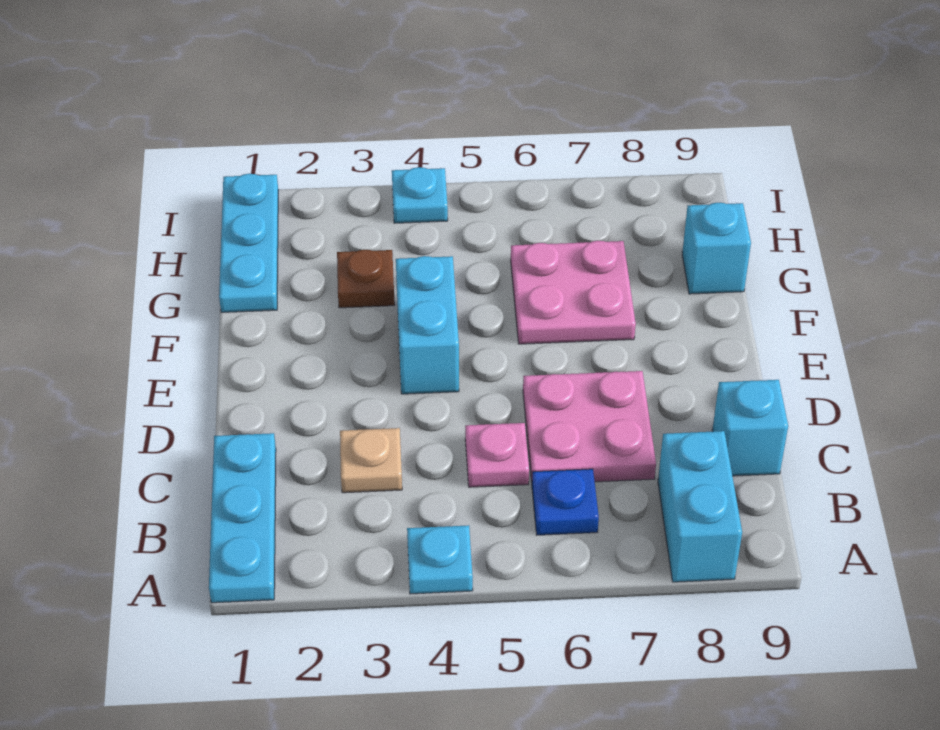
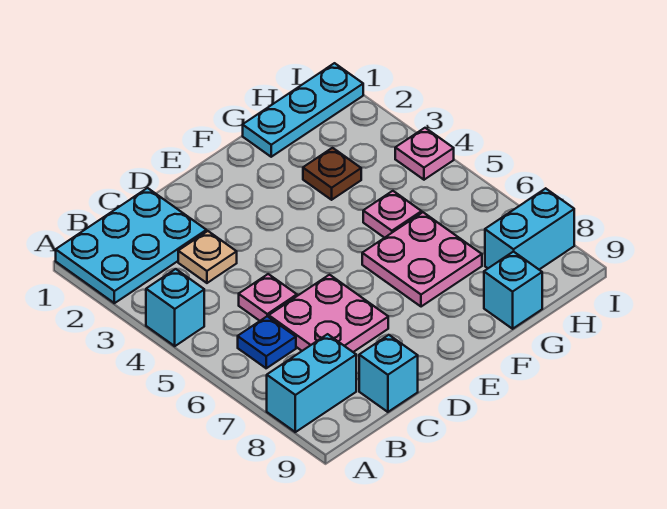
cyan 1x3 plate [209,433,276,603] -> cyan 2x3 plate [56,188,206,303]
cyan 1x1 plate [407,525,473,594] -> cyan 1x1 brick [146,269,204,346]
cyan 1x2 brick [396,256,459,394] -> cyan 1x2 brick moved to [485,188,574,269]
none -> pink 1x1 plate [363,191,422,238]
cyan 1x1 plate [392,167,448,223] -> pink 1x1 plate [395,128,454,180]

